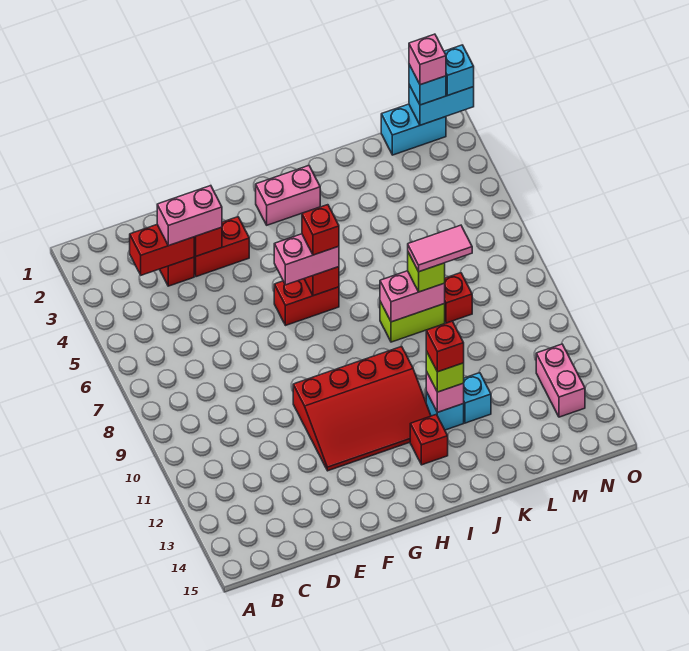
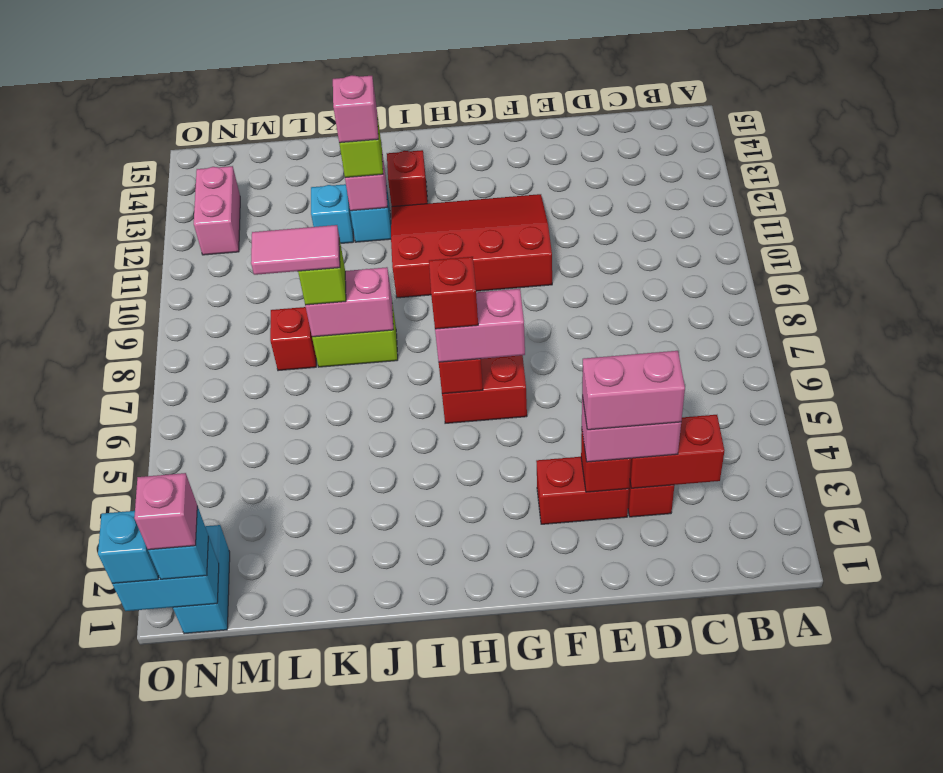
pink 1x2 brick [256,166,320,225] -> pink 1x2 brick moved to [582,351,685,430]
red 1x1 brick [426,321,464,372] -> pink 1x1 brick [333,75,378,143]
cyan 1x2 brick [381,104,446,155] -> cyan 1x2 brick turned to [173,525,230,634]

